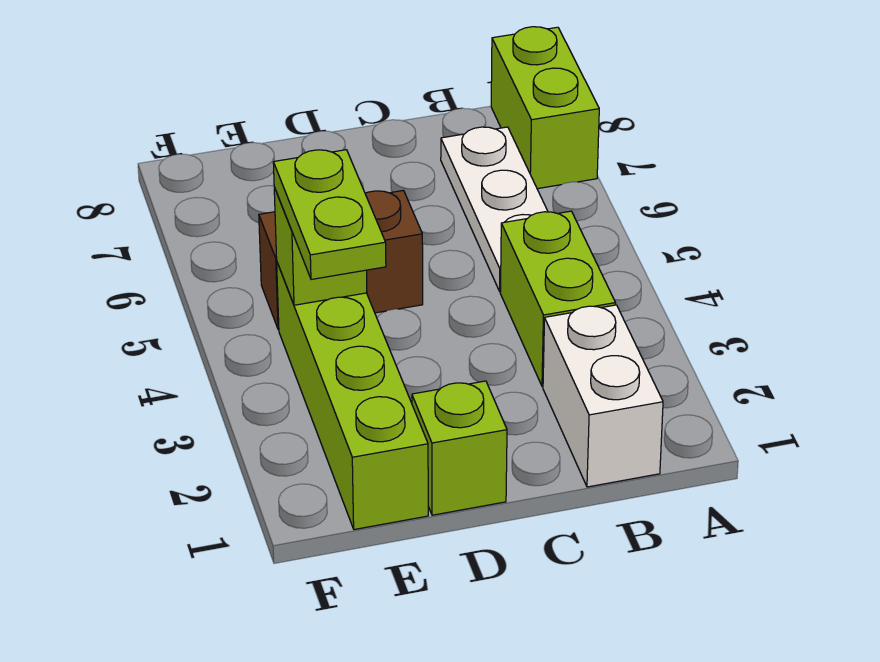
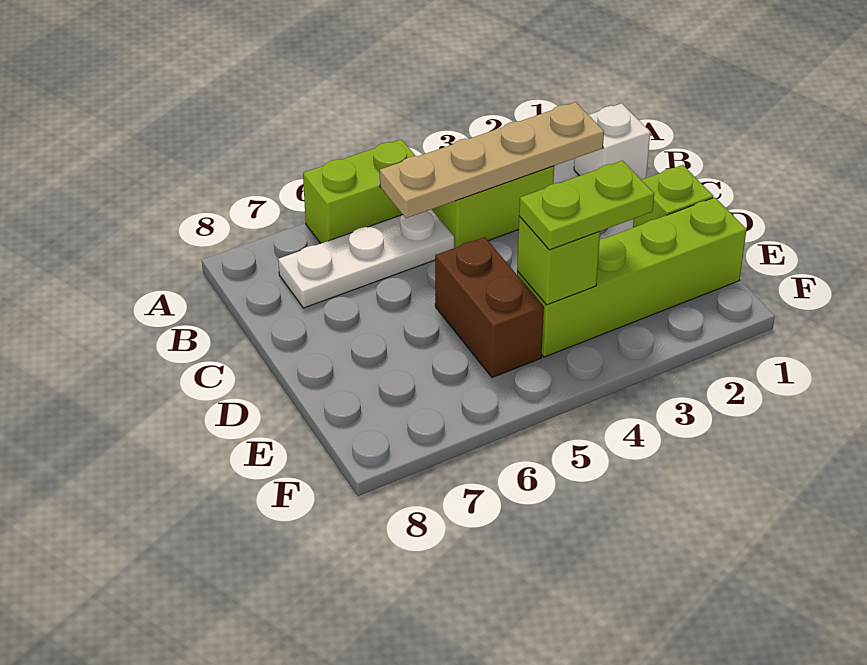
lime 1x2 brick [491,27,599,189] -> lime 1x2 brick moved to [303,139,415,243]
white 1x2 brick [543,305,663,487] -> white 1x1 brick [574,103,650,180]
none -> tan 1x4 plate [380,102,604,218]

